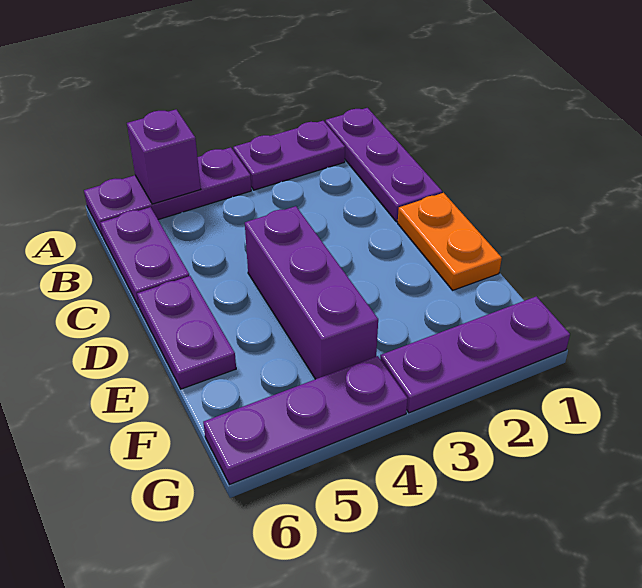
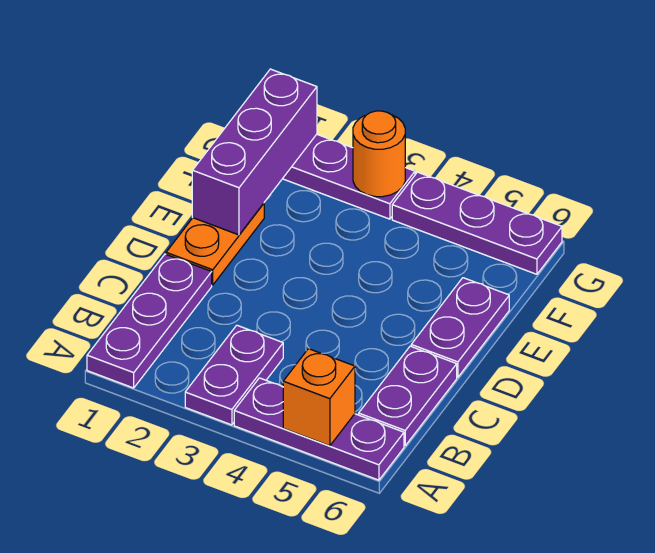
purple 1x2 plate [233,121,345,190] -> purple 1x2 plate turned to [185,325,283,425]
purple 1x1 brick [127,110,201,204] -> orange 1x1 brick [283,349,355,446]
purple 1x3 brick [245,206,378,379] -> purple 1x3 brick moved to [192,69,317,235]
none -> orange 1x1 round brick [353,111,405,197]

